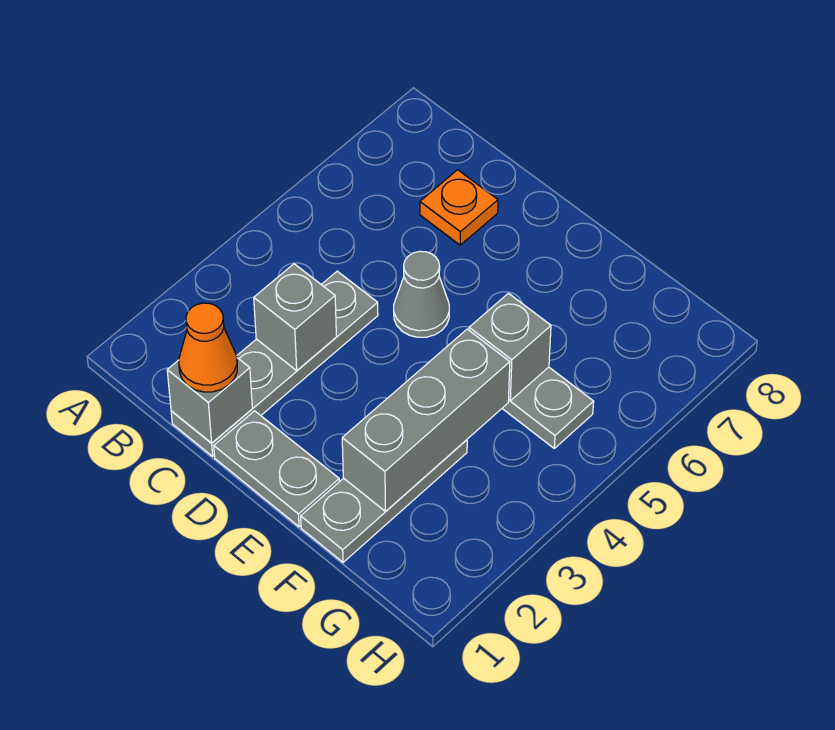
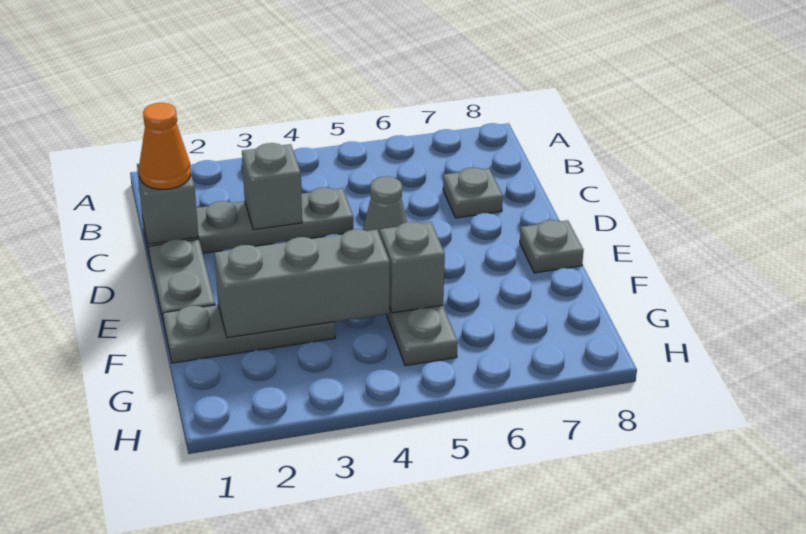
orange 1x1 plate [420,170,498,245] -> grey 1x1 plate [443,168,503,218]
none -> grey 1x1 plate [520,220,584,273]

